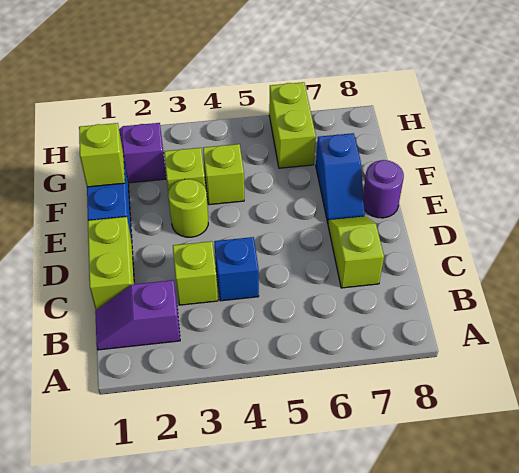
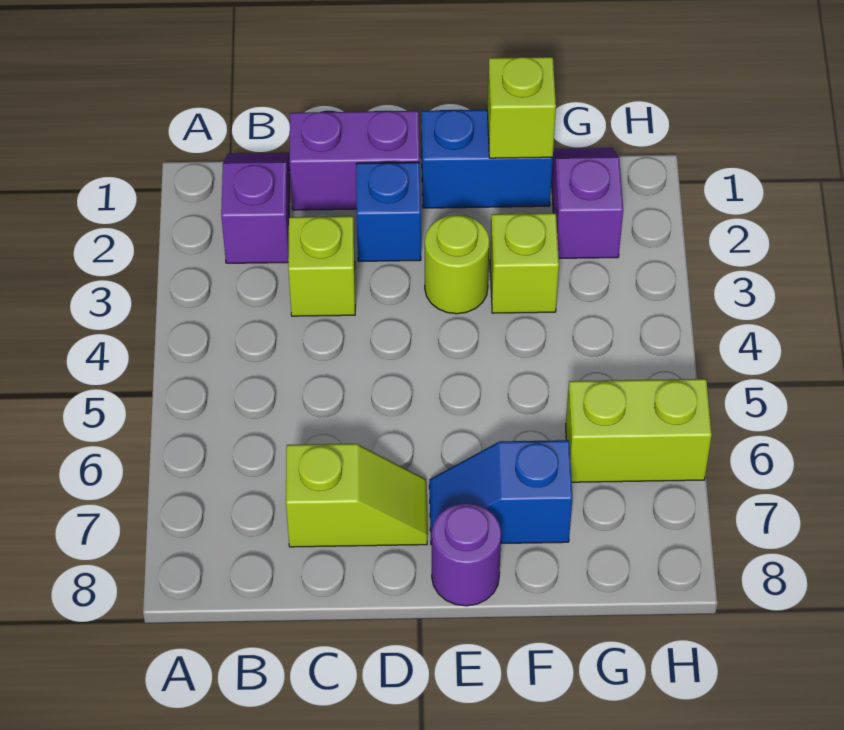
lime 1x2 brick [88,217,134,310] -> purple 1x2 brick [290,111,420,210]
blue 1x1 brick [214,237,259,301] -> blue 1x1 brick moved to [356,162,421,261]
lime 1x1 brick [203,144,244,205] -> none

